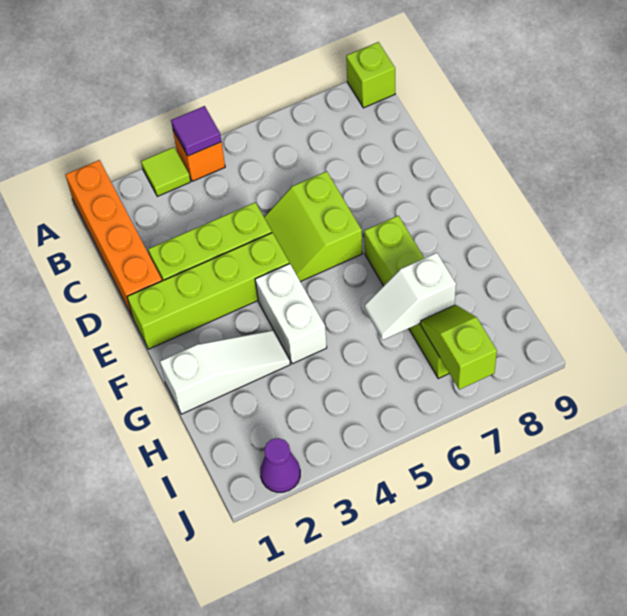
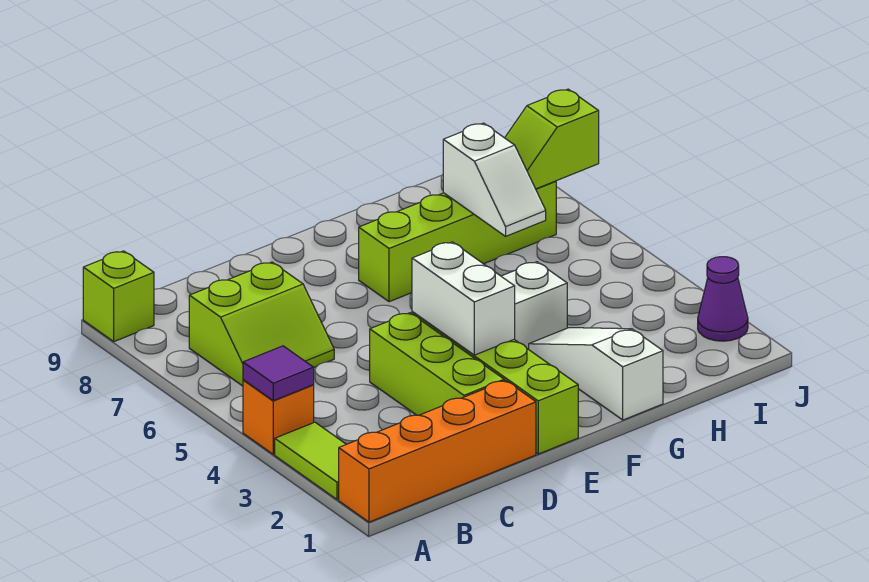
lime 1x1 tile [141,147,191,196] -> lime 1x2 tile [275,422,346,500]
lime 2x2 slope [264,171,363,282] -> lime 2x2 slope moved to [189,262,334,386]
none -> white 1x2 brick [412,242,515,355]

